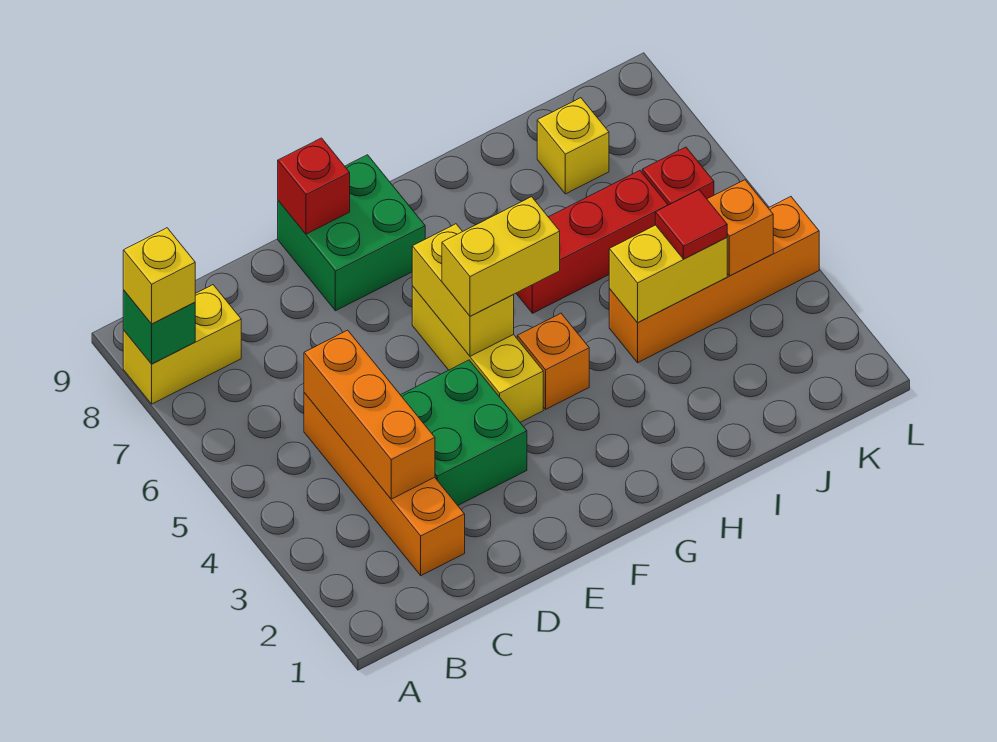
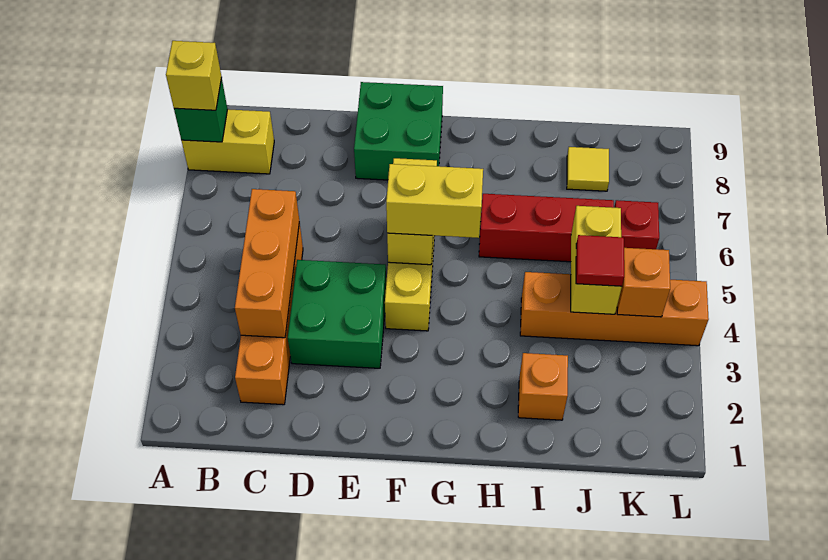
red 1x1 brick [278,138,350,234] -> none
orange 1x1 brick [517,313,589,409] -> orange 1x1 brick moved to [518,353,568,420]
yellow 1x2 brick [609,225,727,323] -> yellow 1x2 brick turned to [571,206,622,314]
yellow 1x1 brick [537,98,609,194] -> yellow 1x1 tile [567,147,609,191]

